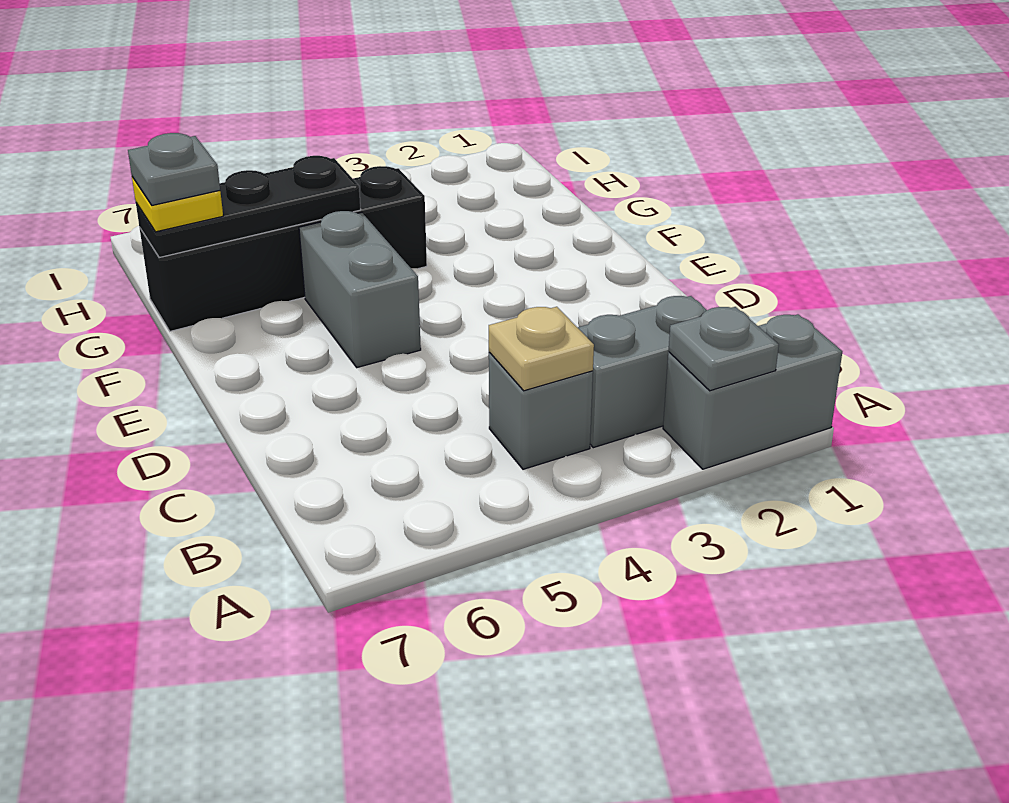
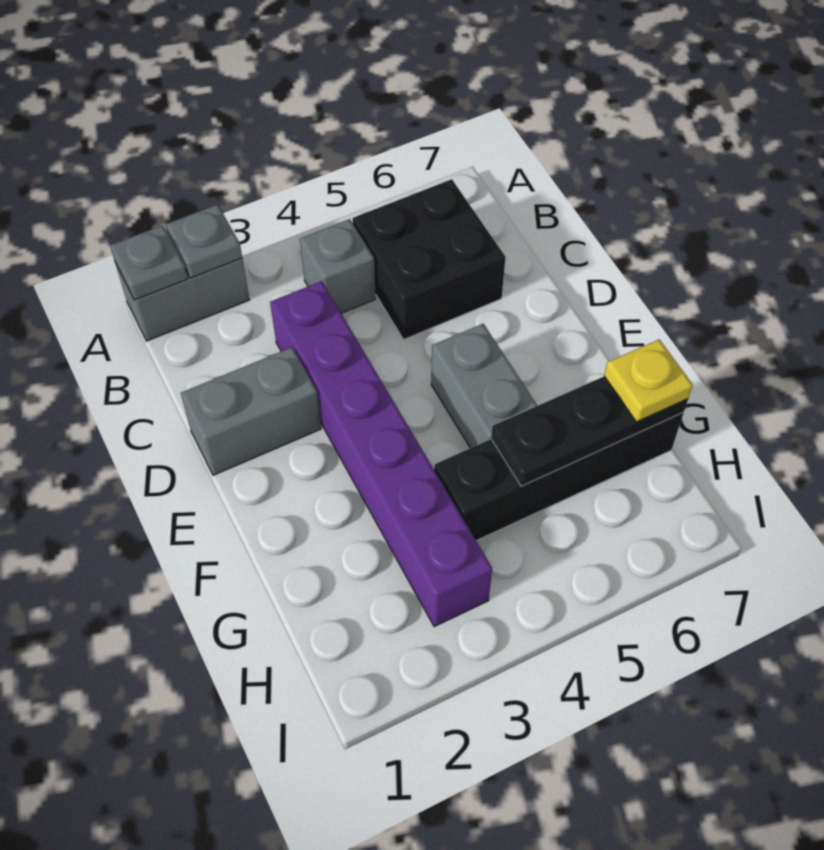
grey 1x2 brick [577,296,707,448] -> grey 1x2 brick moved to [181,347,321,475]
tan 1x1 plate [489,307,594,391] -> none
none -> black 2x2 brick [352,179,506,340]
none -> purple 1x6 brick [270,281,492,627]
grey 1x1 plate [128,133,220,205] -> grey 1x1 plate moved to [110,225,187,300]

